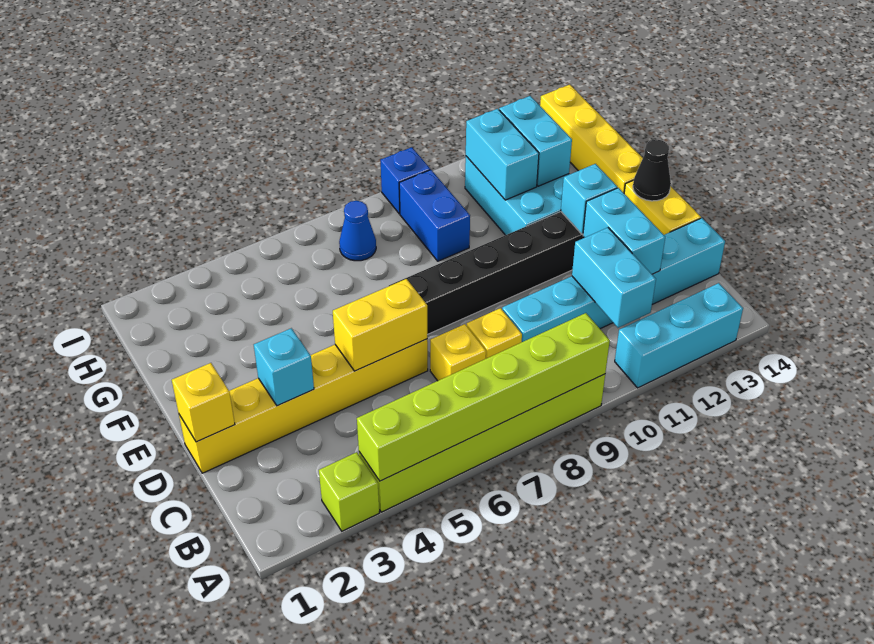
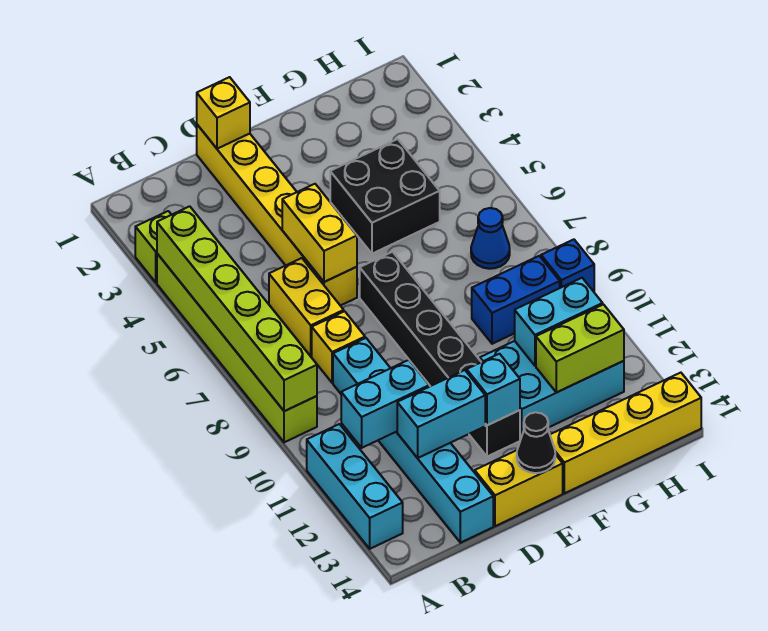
yellow 1x1 brick [430,324,486,381] -> yellow 1x2 brick [269,258,344,356]
cyan 1x1 brick [254,328,314,406] -> none
none -> black 2x2 brick [330,139,440,254]
cyan 1x2 brick [499,96,572,186] -> lime 1x2 brick [536,304,624,393]

